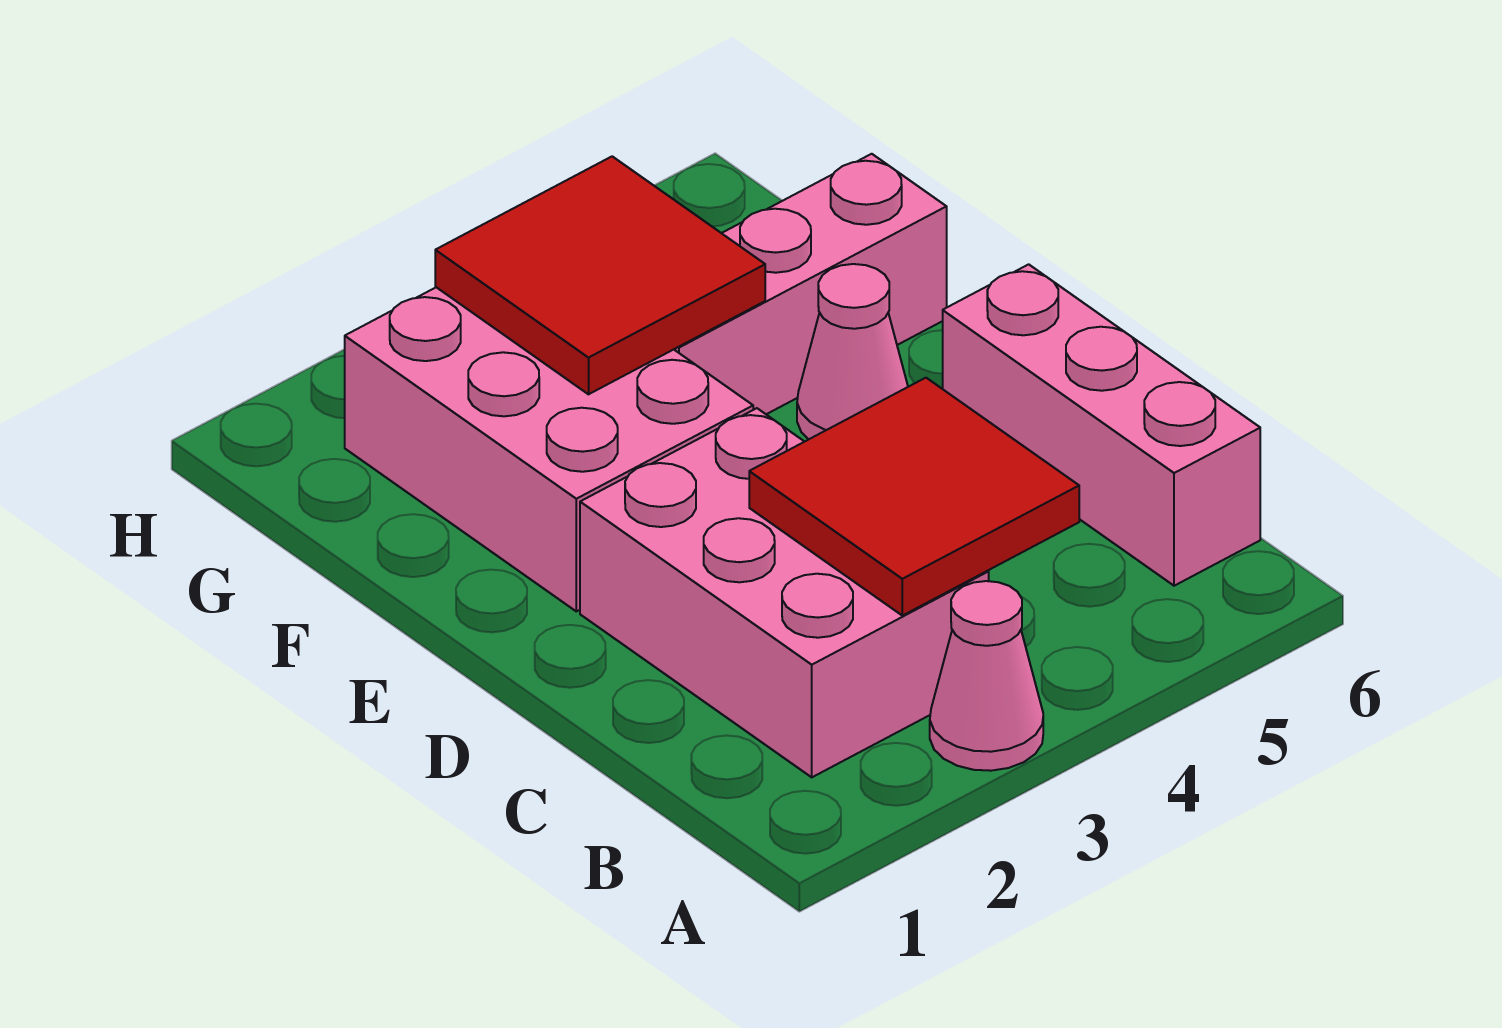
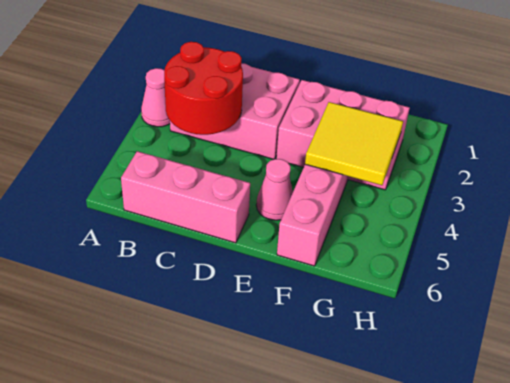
red 2x2 tile [749,378,1079,616] -> red 2x2 round brick [164,42,243,135]
red 2x2 tile [435,156,765,394] -> yellow 2x2 tile [305,102,403,185]

